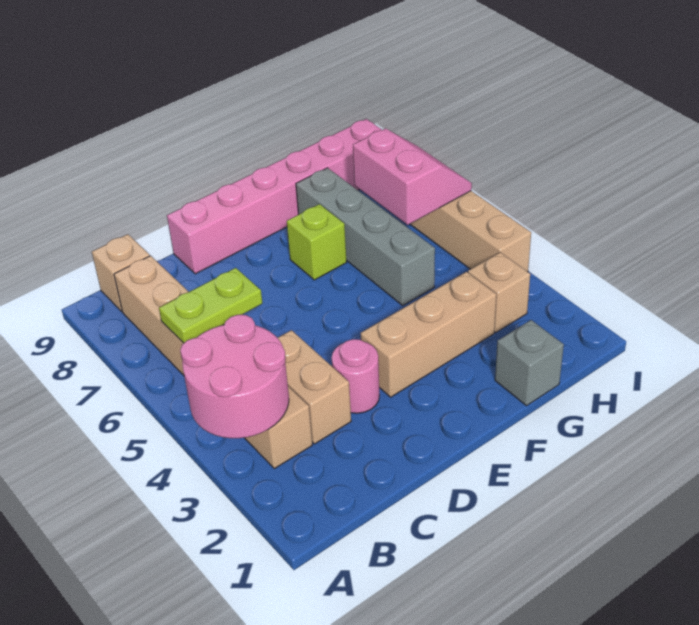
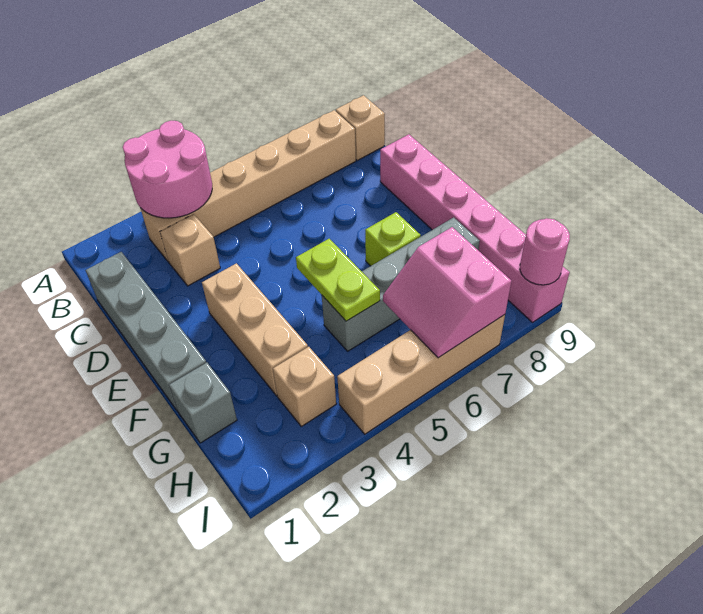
lime 1x2 plate [159,268,262,343] -> lime 1x2 plate moved to [296,239,380,321]
none -> grey 1x4 brick [86,252,206,411]
tan 1x2 brick [277,330,351,444] -> tan 1x1 brick [160,214,220,286]
pink 1x1 round brick [332,339,379,413] -> pink 1x1 round brick moved to [520,218,570,285]
pink 2x2 slope [353,128,472,225] -> pink 2x2 slope turned to [383,227,512,358]

